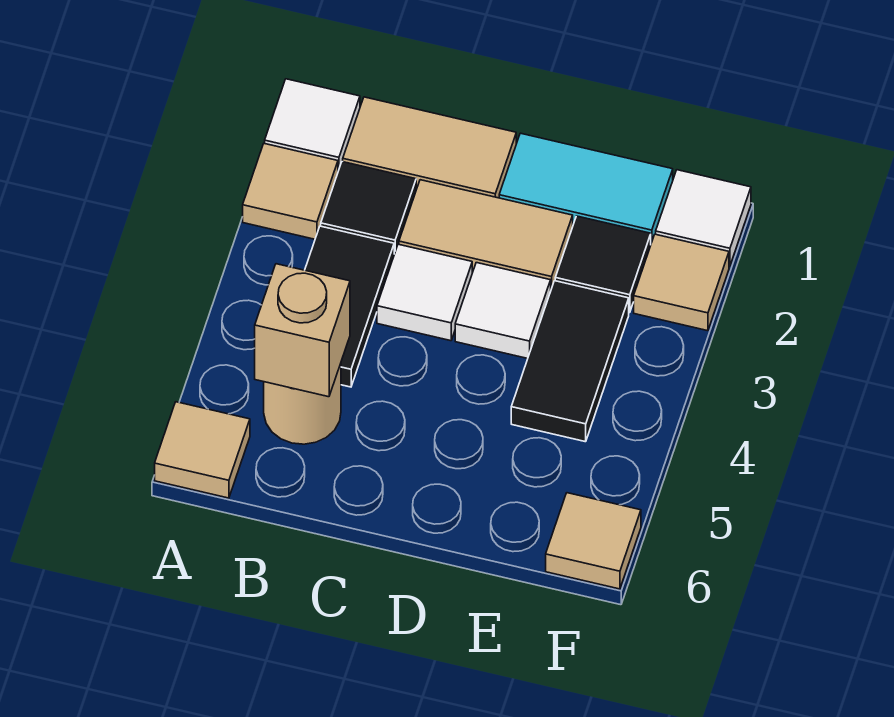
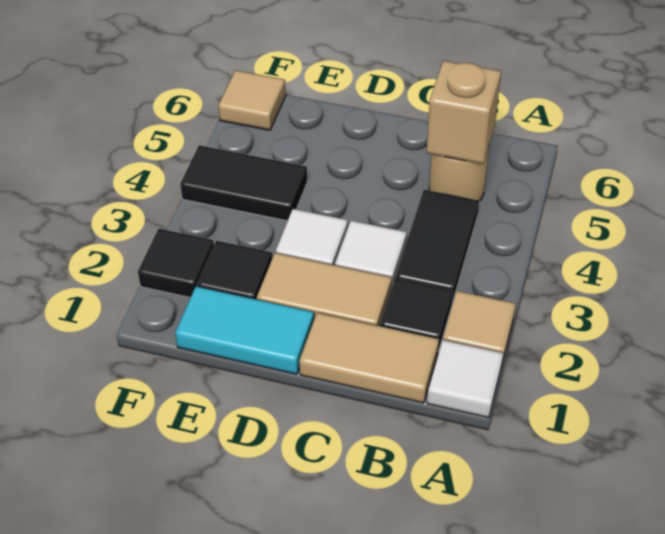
tan 1x1 tile [155,402,250,498] -> none
black 1x2 tile [511,281,629,442] -> black 1x2 tile turned to [180,145,307,221]
white 1x1 tile [656,170,751,266] -> none
tan 1x1 tile [634,234,729,331] -> black 1x1 tile [138,229,214,298]

